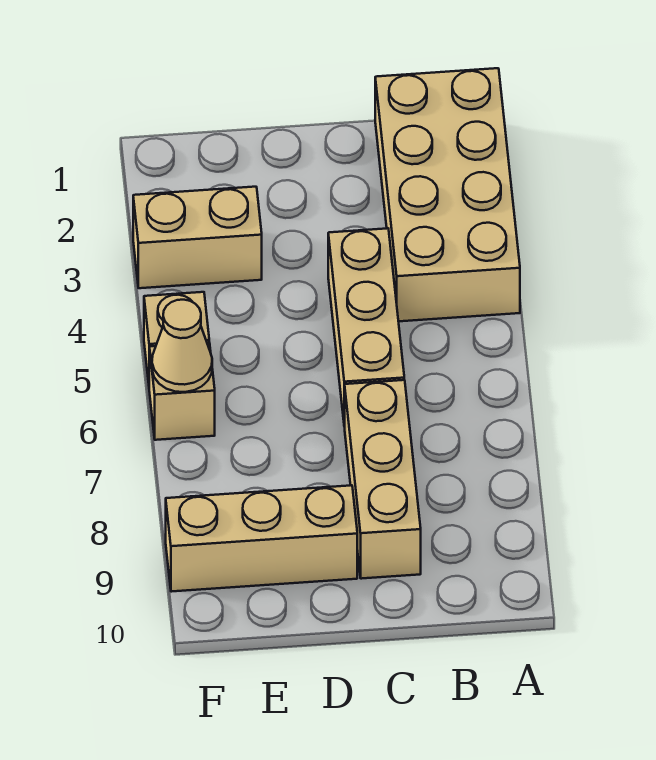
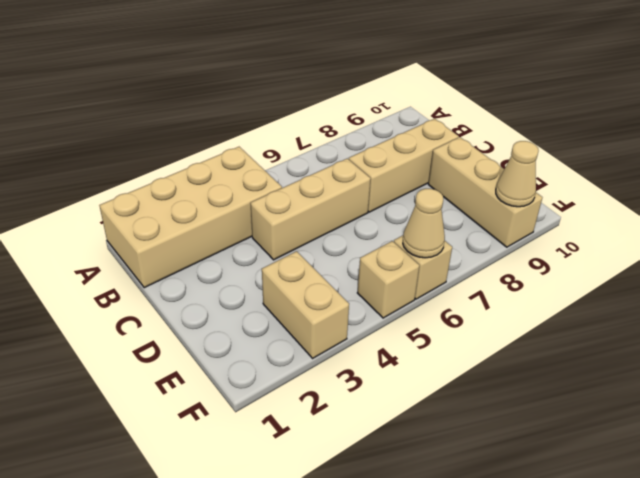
none -> tan 1x1 cone [496,141,539,207]

